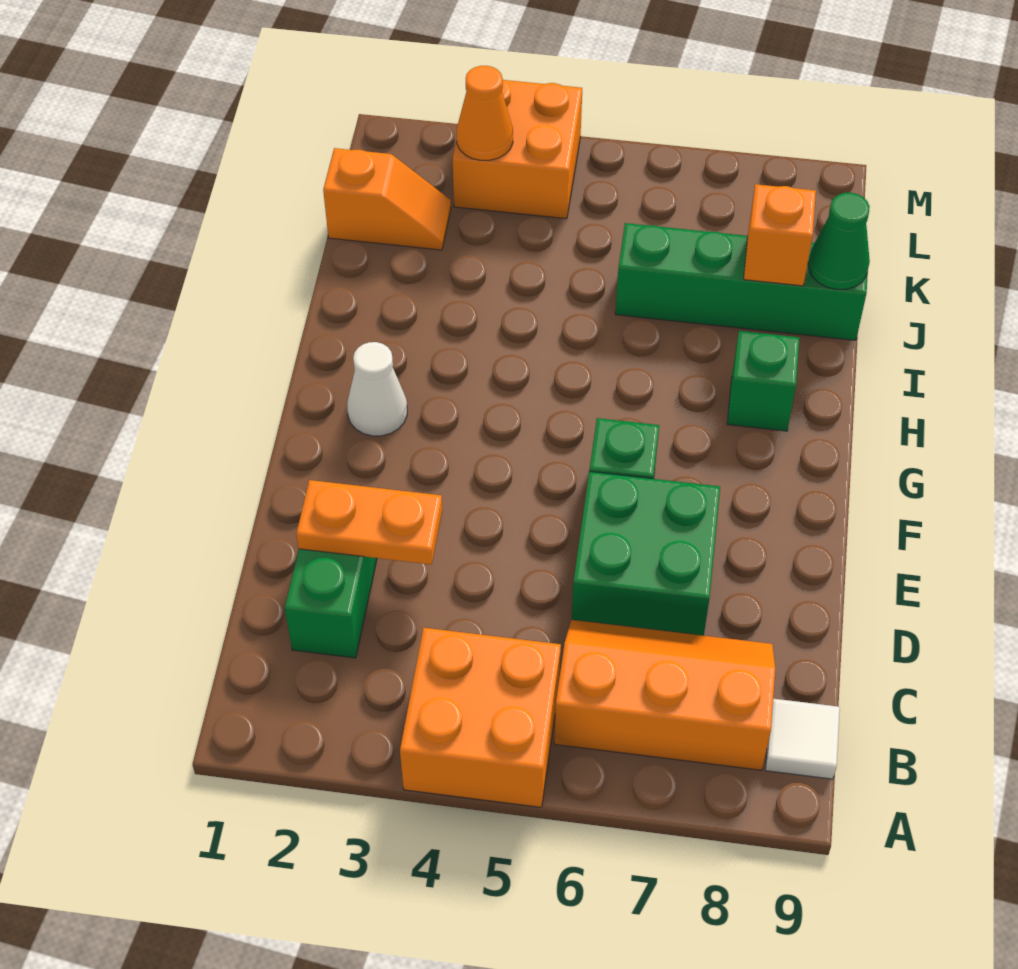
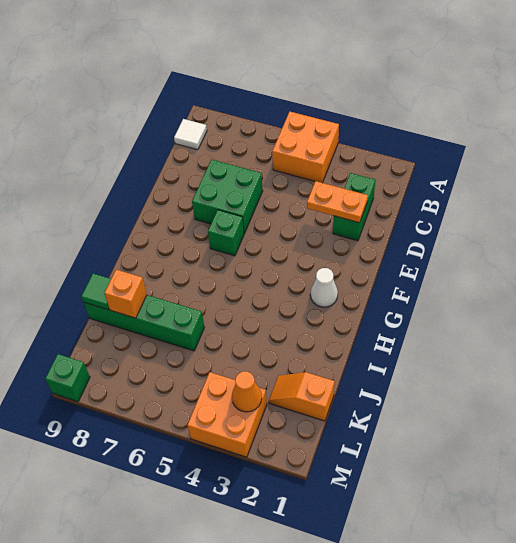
orange 2x3 slope [554,620,775,770] -> none
green 1x1 brick [727,331,800,431] -> green 1x1 brick moved to [45,354,90,402]
green 1x1 cone [808,193,870,289] -> green 1x1 tile [81,273,111,310]

